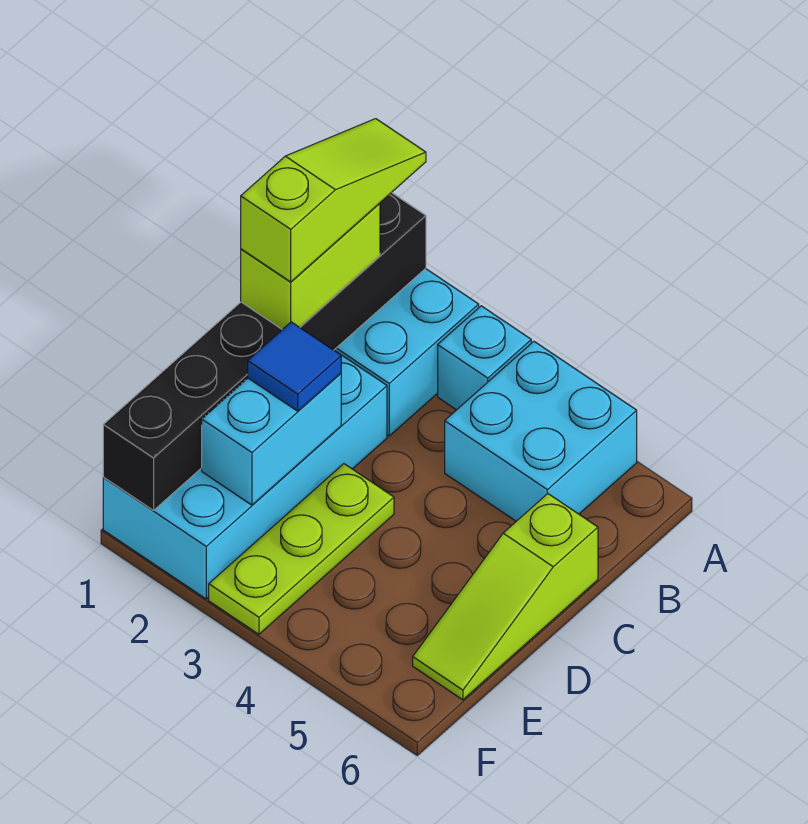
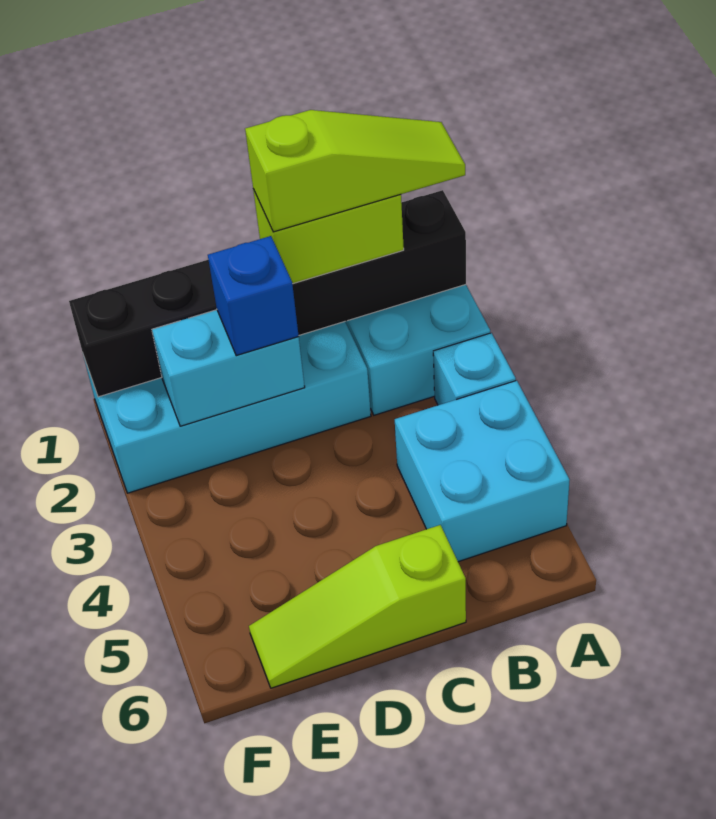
blue 1x1 tile [248,322,341,411] -> blue 1x1 brick [208,236,299,356]
lime 1x3 plate [209,464,394,634] -> none

